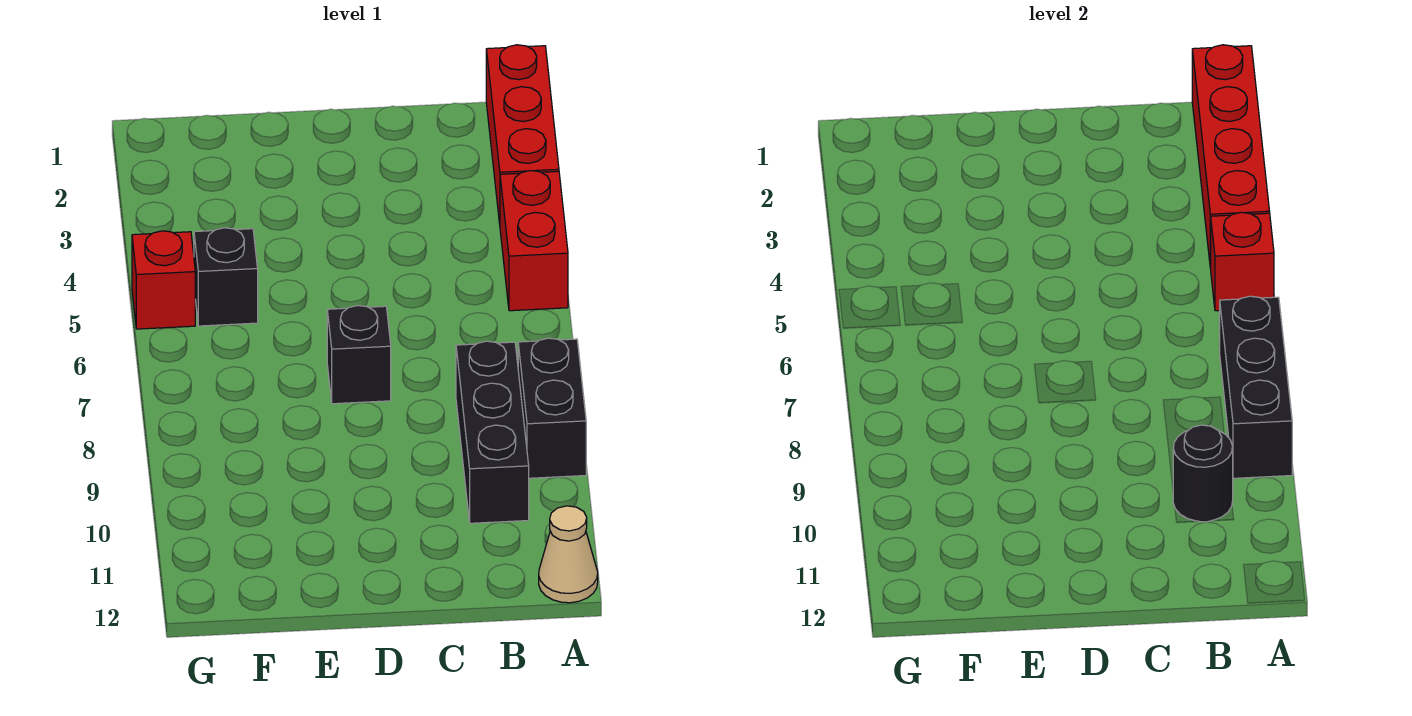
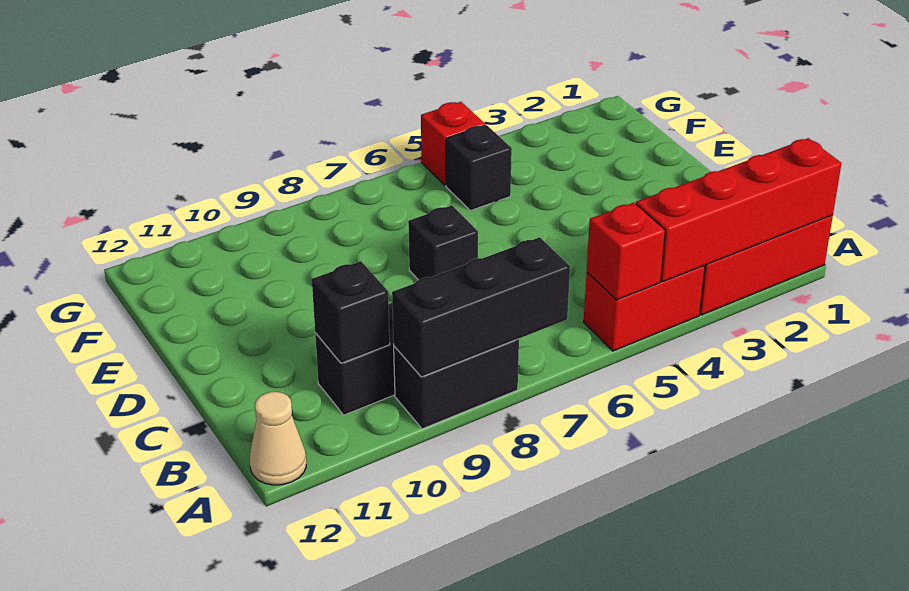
black 1x1 round brick [1173,425,1233,522] -> black 1x1 brick [312,261,390,363]

